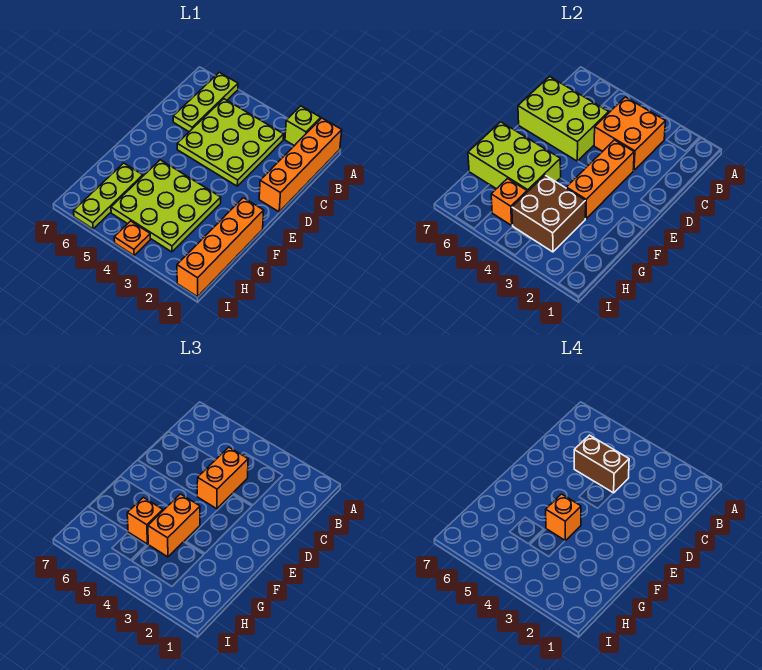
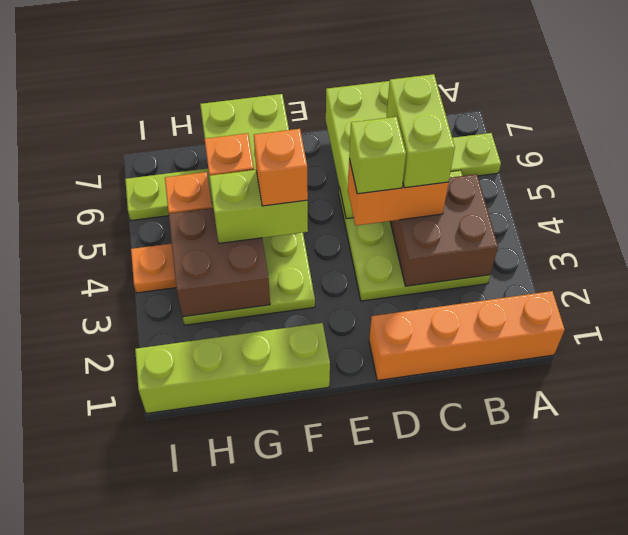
lime 1x1 brick [285,106,321,146] -> lime 1x1 brick moved to [349,117,406,194]
orange 2x2 brick [594,97,665,170] -> brown 2x2 brick [390,174,498,286]
brown 1x2 brick [574,435,629,493] -> lime 1x2 brick [387,74,455,188]
orange 1x3 brick [566,140,634,219] -> none
orange 1x4 brick [177,198,264,297] -> lime 1x4 brick [135,323,330,414]
orange 1x2 brick [148,494,200,557] -> lime 1x2 brick [209,170,308,243]

